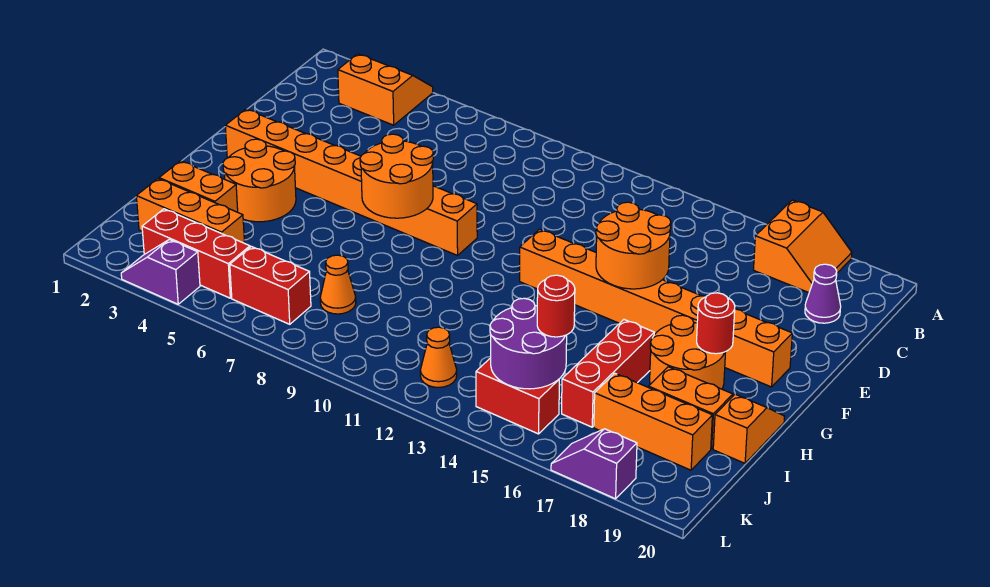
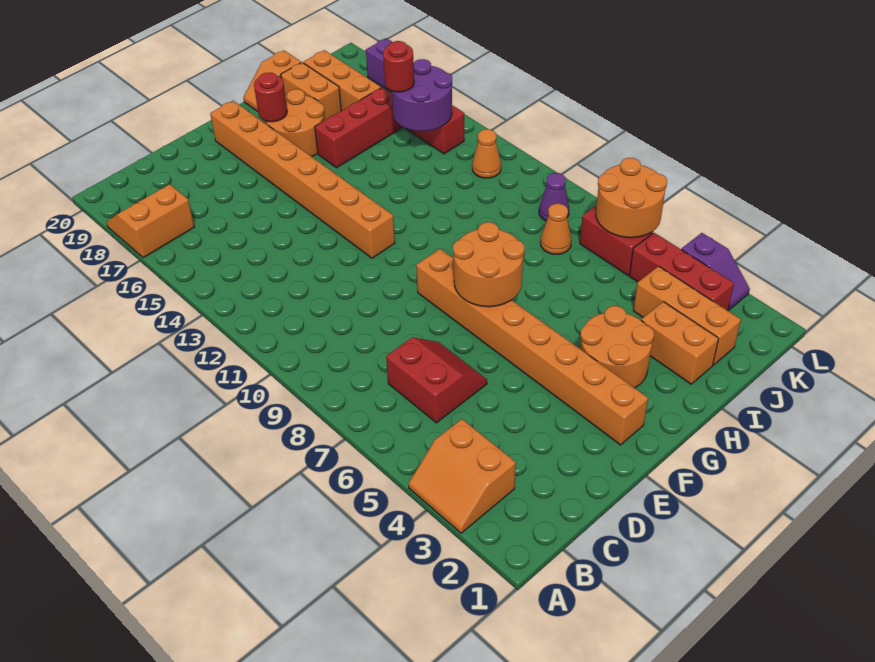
none -> red 2x2 slope [386,337,487,423]
purple 1x1 cone [805,264,841,323] -> purple 1x1 cone moved to [539,173,569,221]
orange 2x2 round brick [596,202,671,289] -> orange 2x2 round brick moved to [596,158,667,238]

